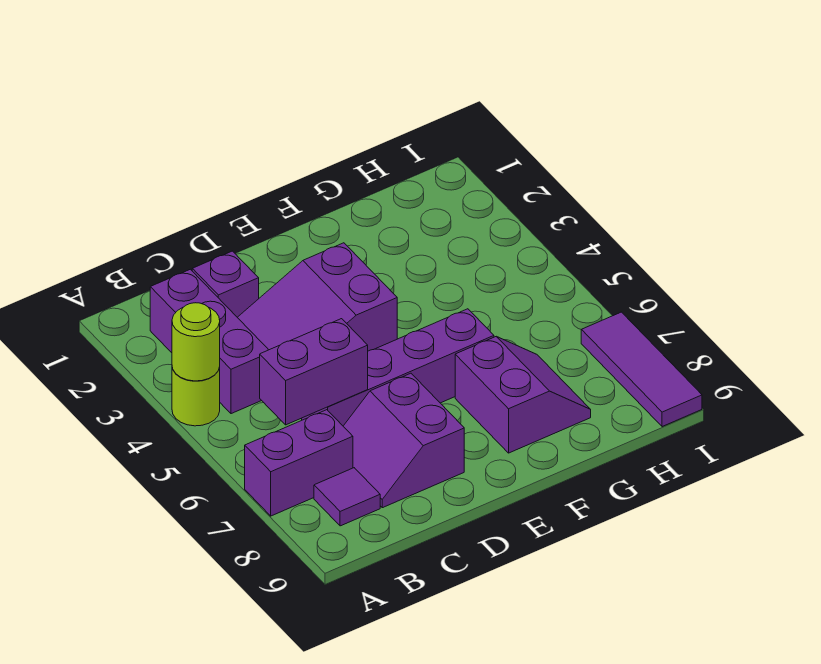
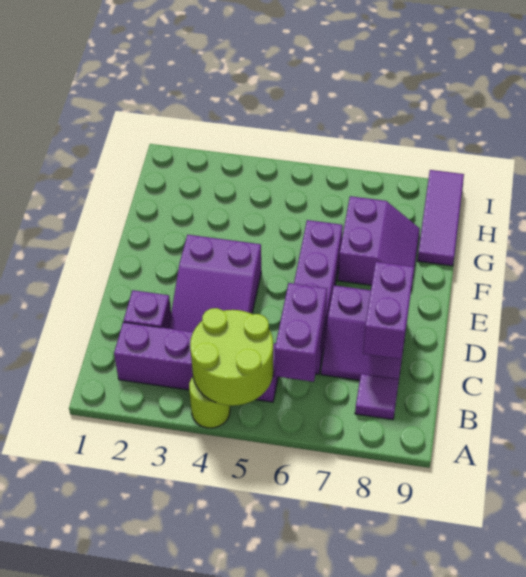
lime 1x1 round brick [172,303,220,381] -> lime 2x2 round brick [190,308,273,406]
purple 1x2 brick [245,410,353,516] -> purple 1x2 brick moved to [363,262,414,359]
purple 1x3 brick [150,269,268,414] -> purple 1x4 brick [114,322,278,402]
purple 2x2 slope [455,337,591,453] -> purple 2x2 slope turned to [338,196,420,289]
purple 1x3 tile [581,312,702,427] -> purple 1x3 tile turned to [417,170,464,266]

